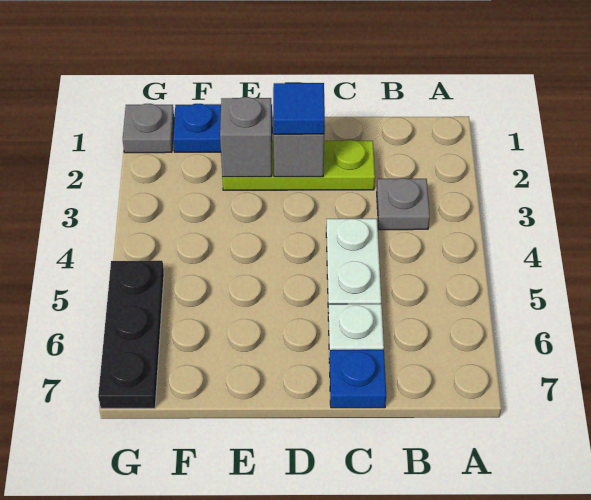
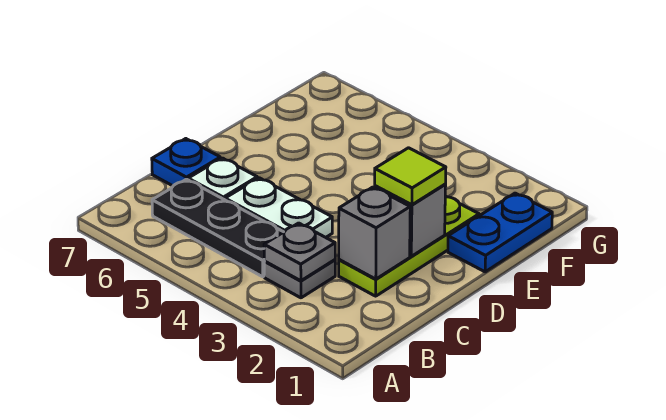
blue 1x1 tile [273,83,325,134] -> lime 1x1 tile [375,148,446,205]
grey 1x1 brick [220,97,272,177] -> grey 1x1 brick moved to [339,187,410,279]
grey 1x1 plate [123,104,174,153] -> grey 1x1 plate moved to [264,223,335,281]
black 1x3 plate [98,261,164,408] -> black 1x3 plate moved to [152,179,283,277]

